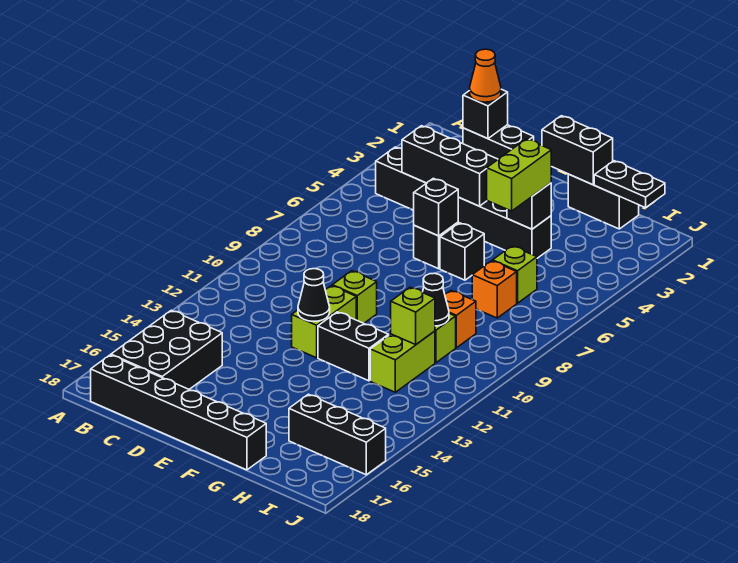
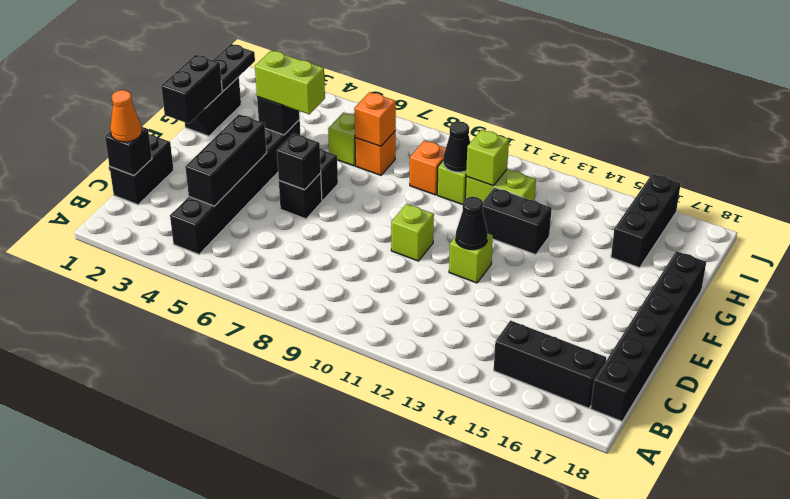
black 2x3 brick [111,310,222,389] -> black 1x3 brick [494,321,606,408]
lime 1x2 brick [292,286,356,358] -> lime 1x1 brick [449,234,493,283]
black 1x2 brick [318,312,389,381] -> black 1x2 brick turned to [482,188,552,255]
none -> orange 1x1 brick [354,92,396,146]

